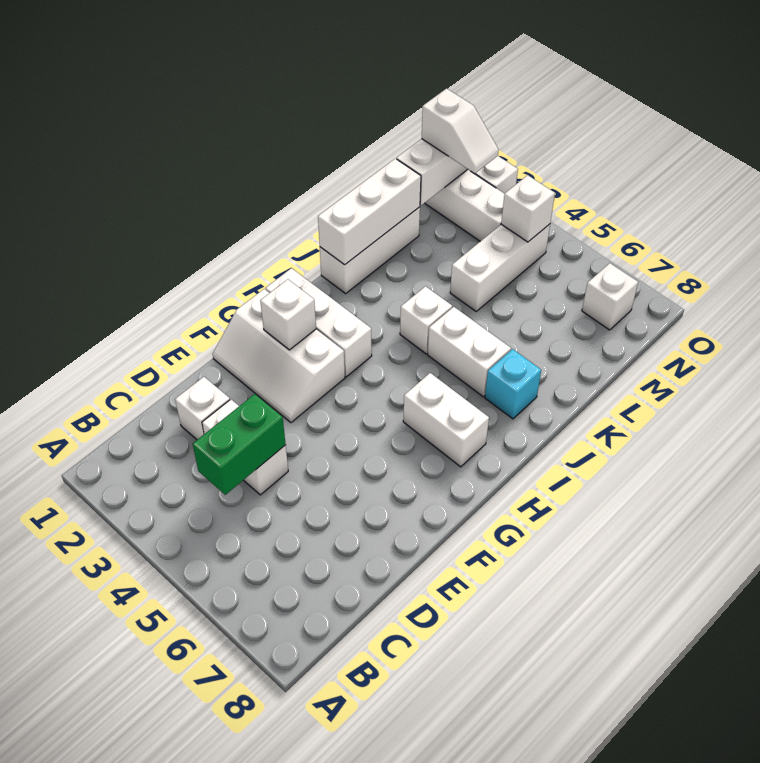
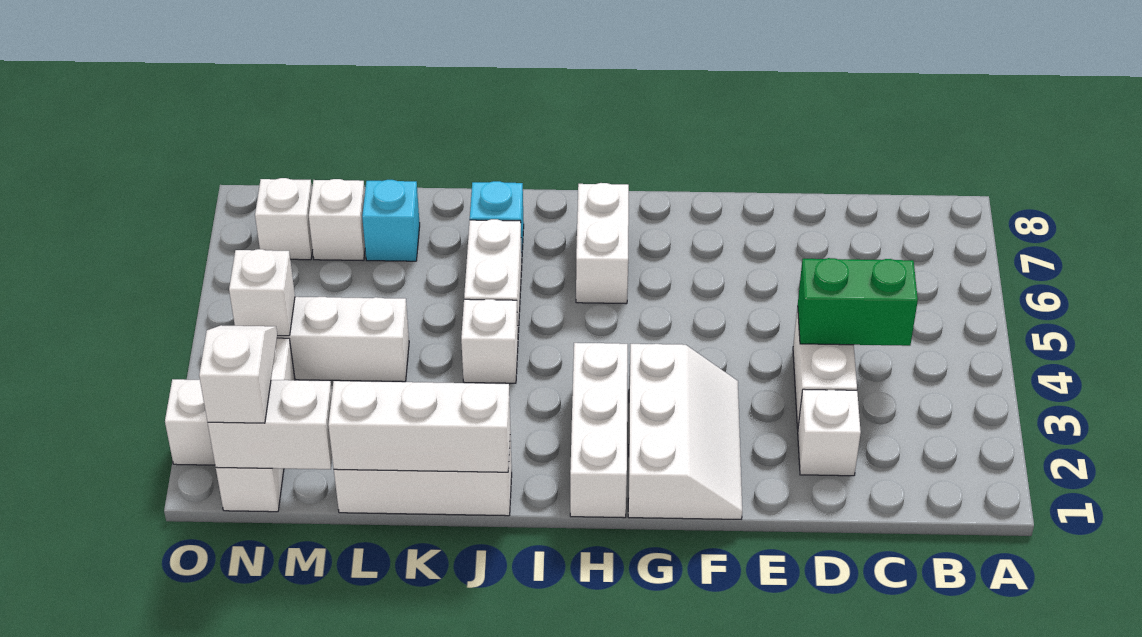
white 1x1 brick [260,279,316,350] -> white 1x1 brick moved to [309,179,365,261]
none -> cyan 1x1 brick [362,180,420,261]

